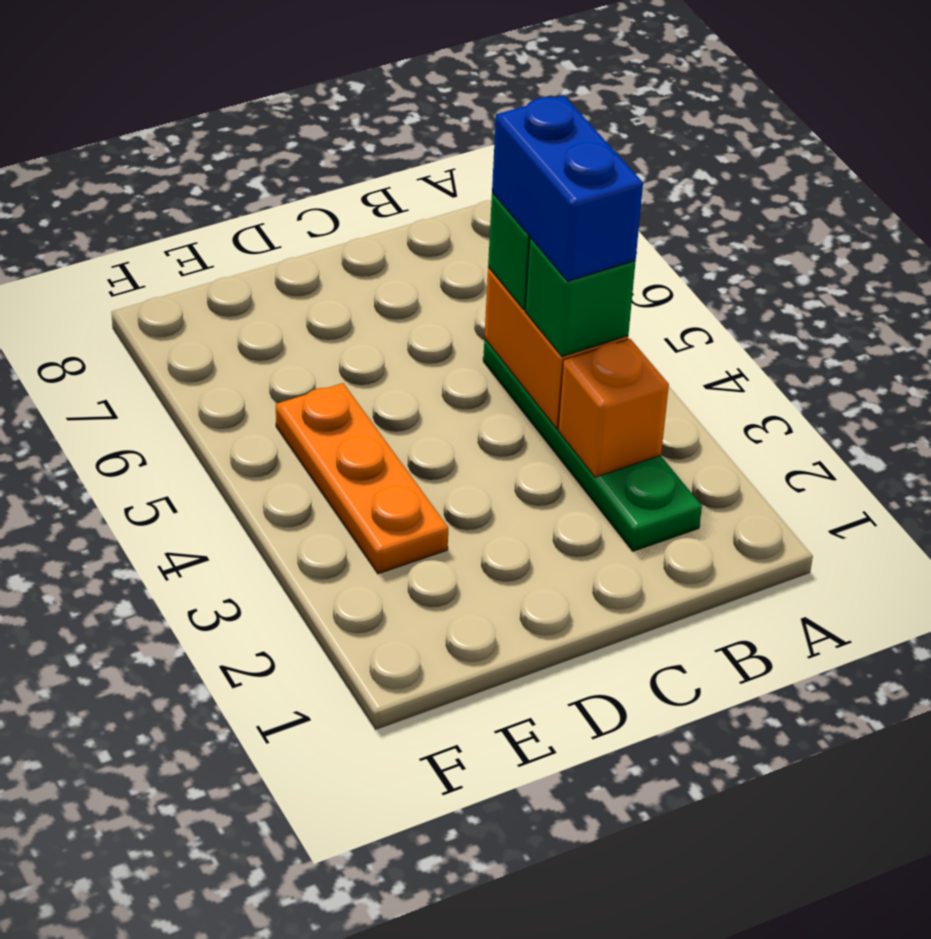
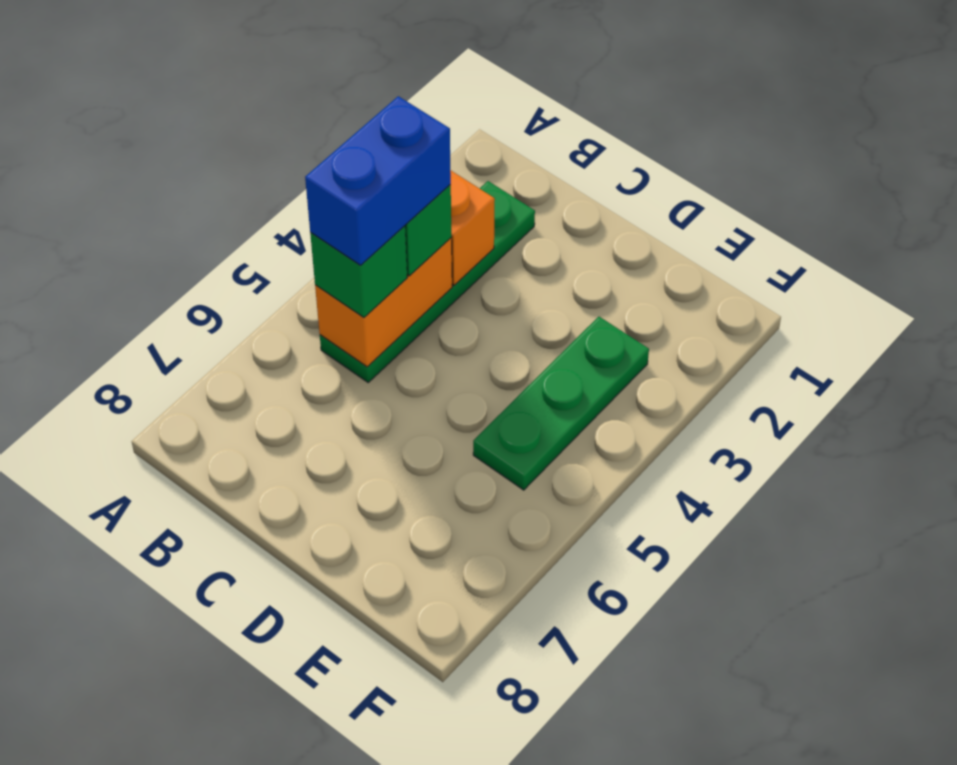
orange 1x3 plate [276,383,448,574] -> green 1x3 plate [473,317,649,490]

